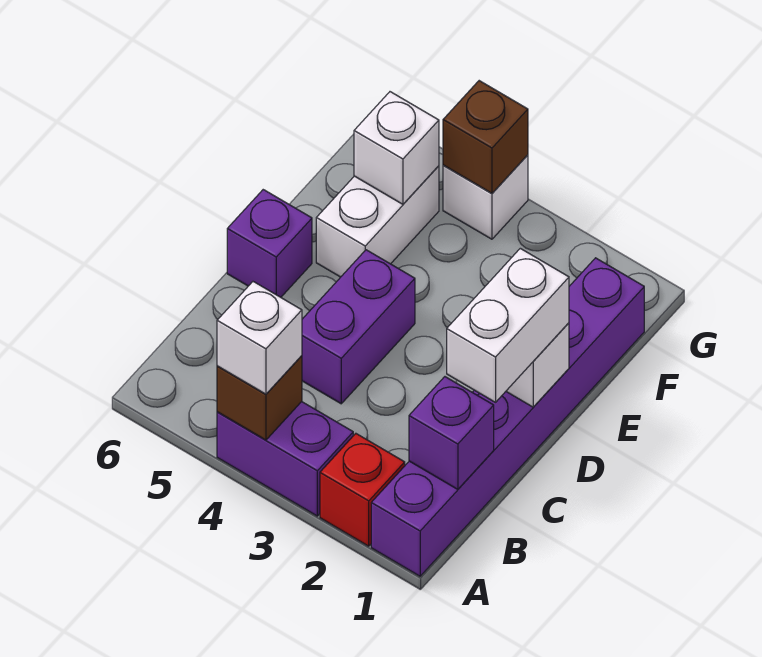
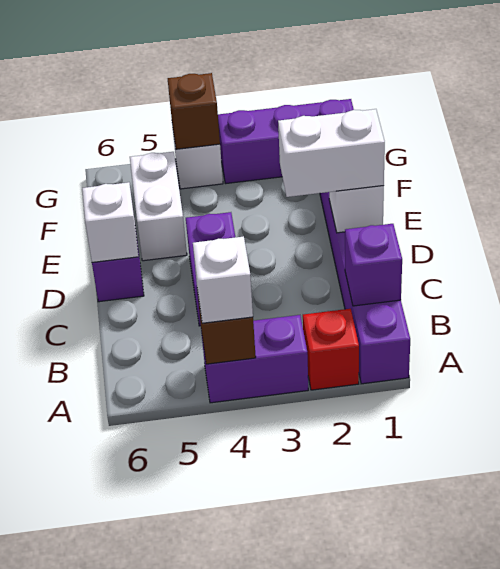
white 1x2 brick [447,248,569,402] -> white 1x2 brick turned to [278,109,385,197]
white 1x1 brick [354,92,439,204] -> white 1x1 brick moved to [82,182,139,262]
none -> purple 1x3 brick [218,99,354,184]

